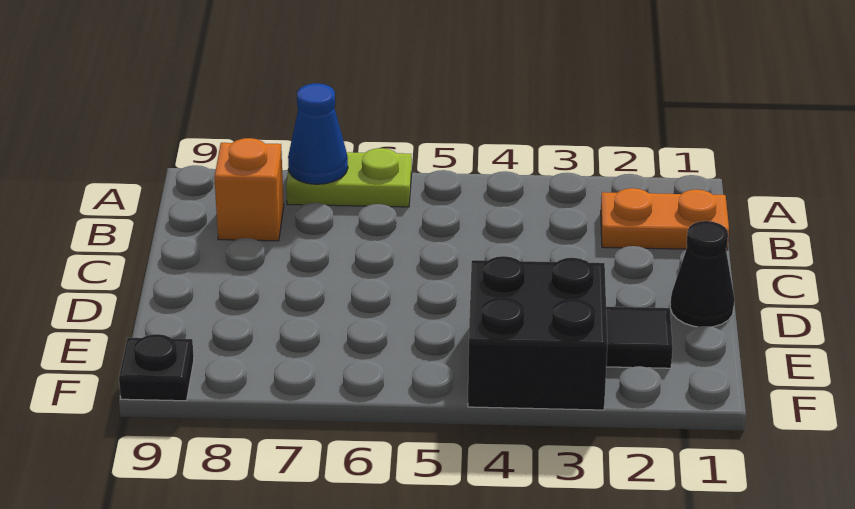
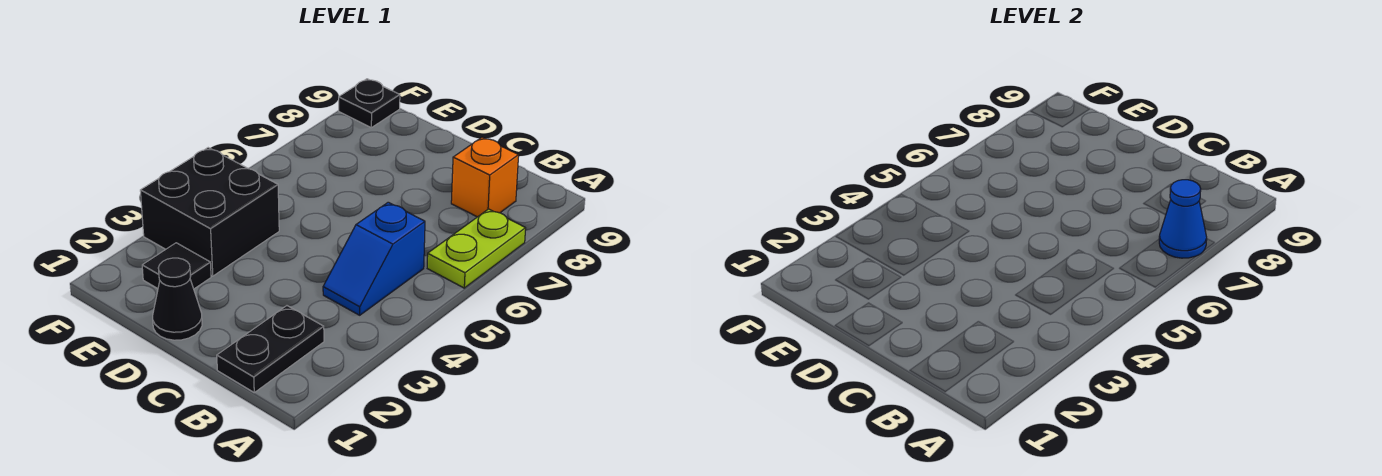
orange 1x2 plate [601,188,729,250] -> black 1x2 plate [217,306,324,392]
none -> blue 1x2 slope [323,202,425,315]

